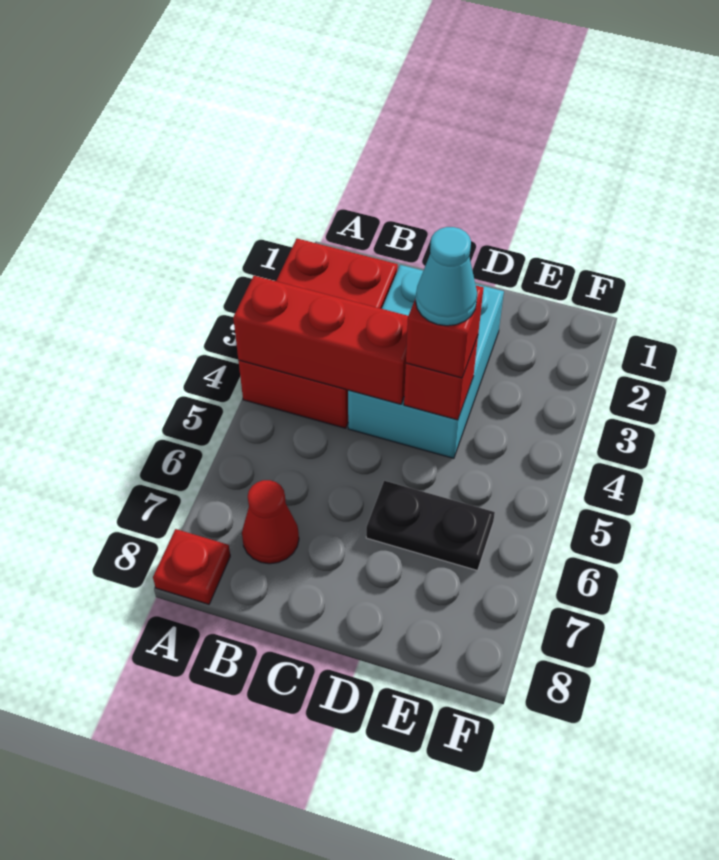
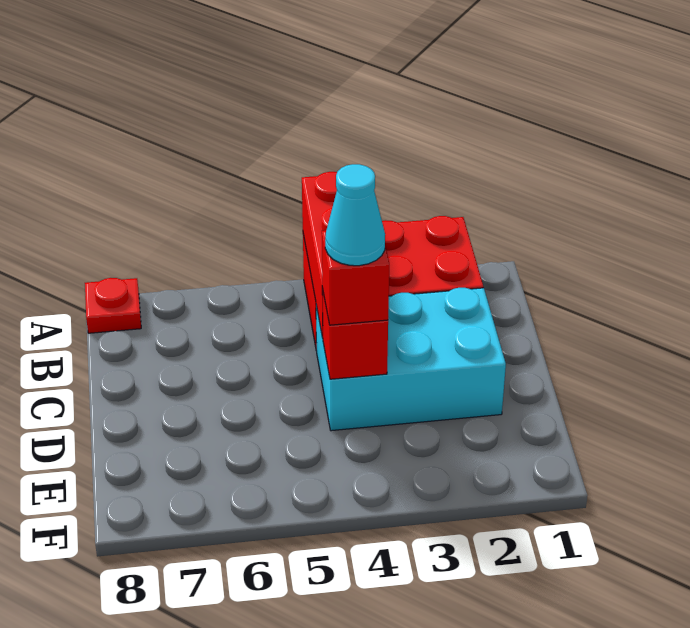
red 1x1 cone [242,480,299,564] -> none
black 1x2 plate [366,481,495,571] -> none

